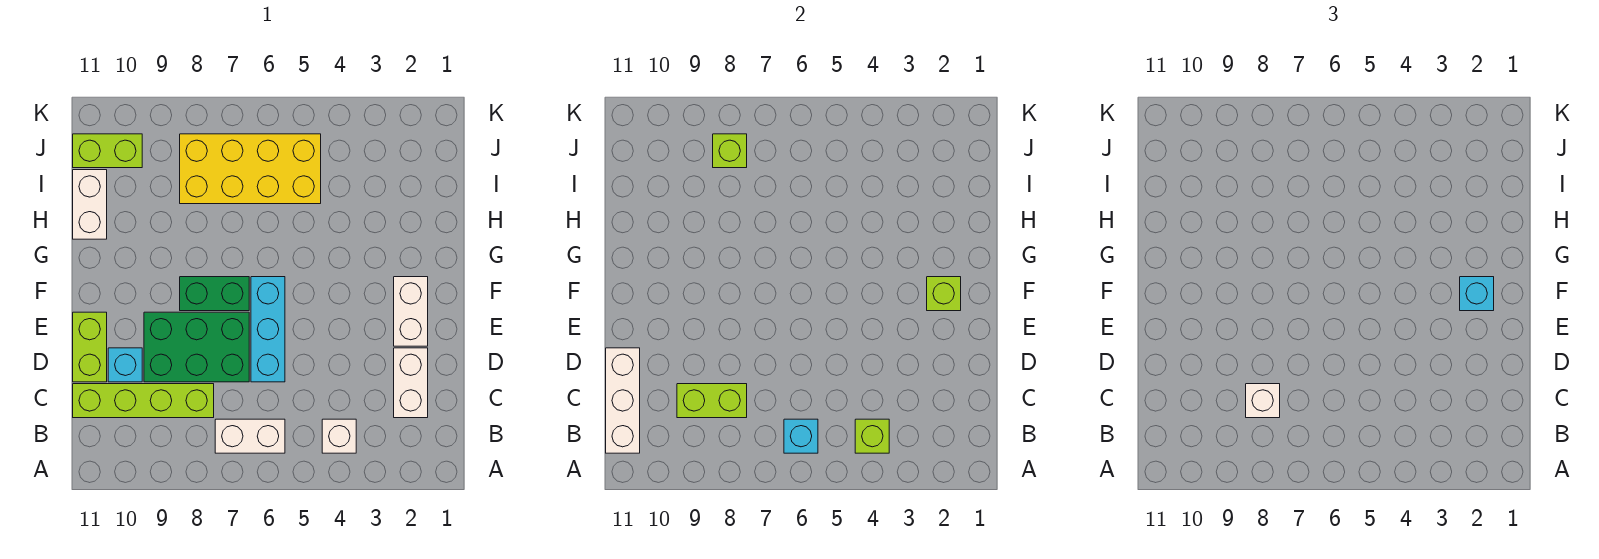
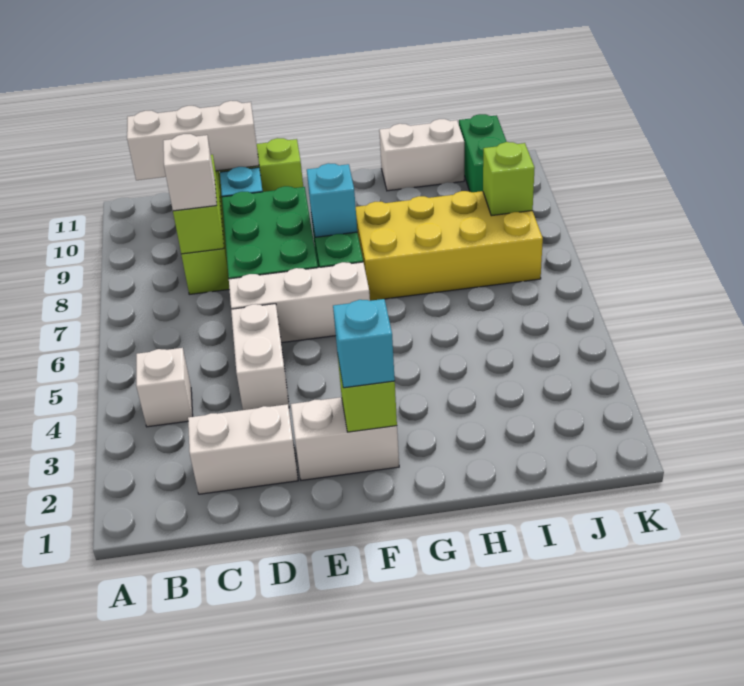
lime 1x1 brick [855,419,889,453] -> none
white 1x2 brick [215,419,285,453] -> white 1x2 brick moved to [231,304,289,410]
cyan 1x1 brick [784,419,818,453] -> cyan 1x1 brick moved to [307,163,357,237]
cyan 1x3 brick [251,277,285,382] -> white 1x3 brick [229,262,370,343]
yellow 2x4 brick [180,134,321,204] -> yellow 2x4 brick turned to [356,191,543,301]
lime 1x2 brick [73,134,142,168] -> green 1x2 brick [459,114,507,192]

